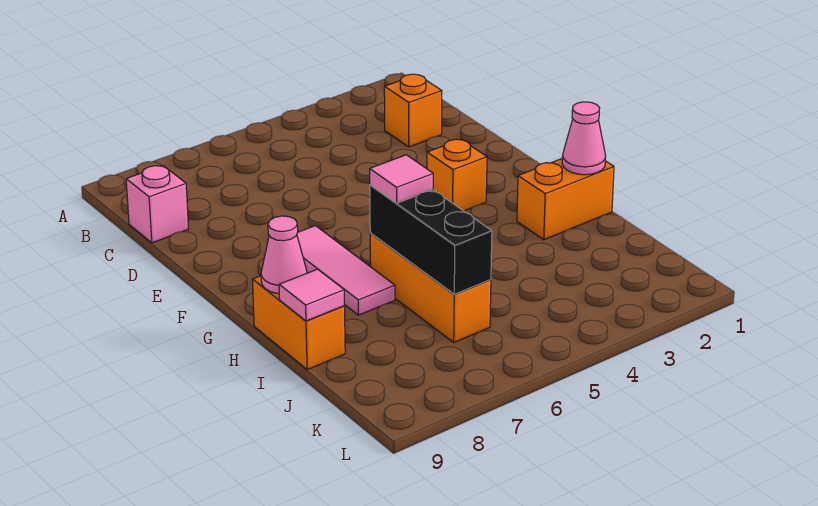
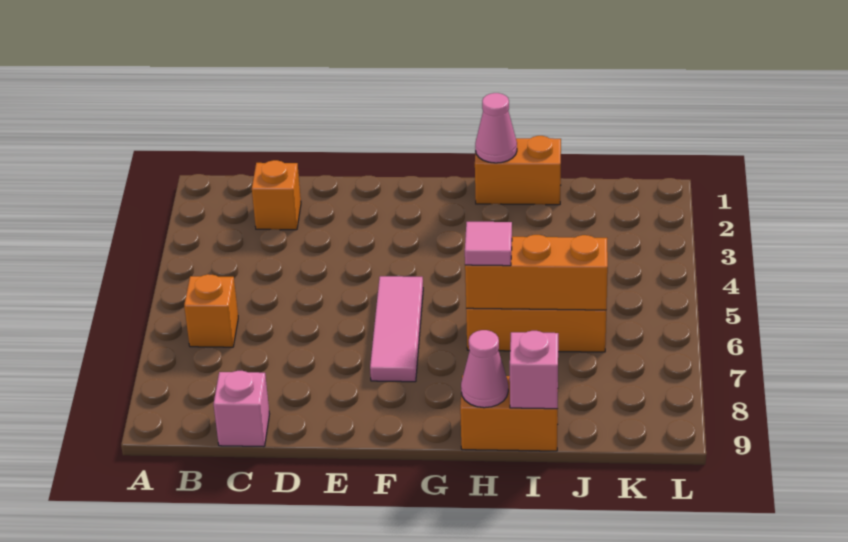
orange 1x1 brick [427,139,487,211] -> orange 1x1 brick moved to [184,274,238,347]
pink 1x3 tile [297,226,395,315] -> pink 1x3 tile turned to [370,276,423,382]
orange 1x2 brick [517,159,614,240] -> orange 1x2 brick turned to [475,136,561,205]
black 1x3 brick [370,185,492,294] -> orange 1x3 brick [465,235,608,310]
pink 1x1 tile [279,269,344,321] -> pink 1x1 brick [510,331,558,409]

